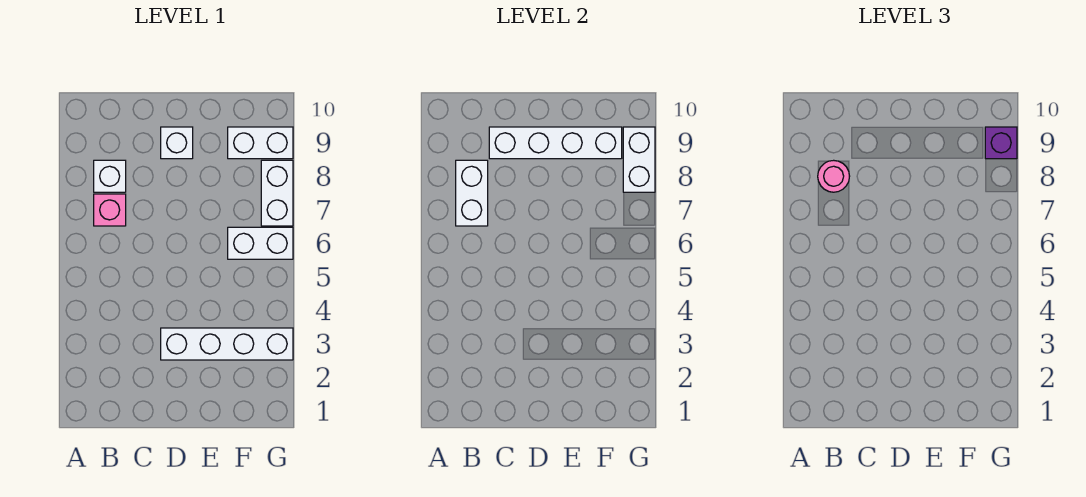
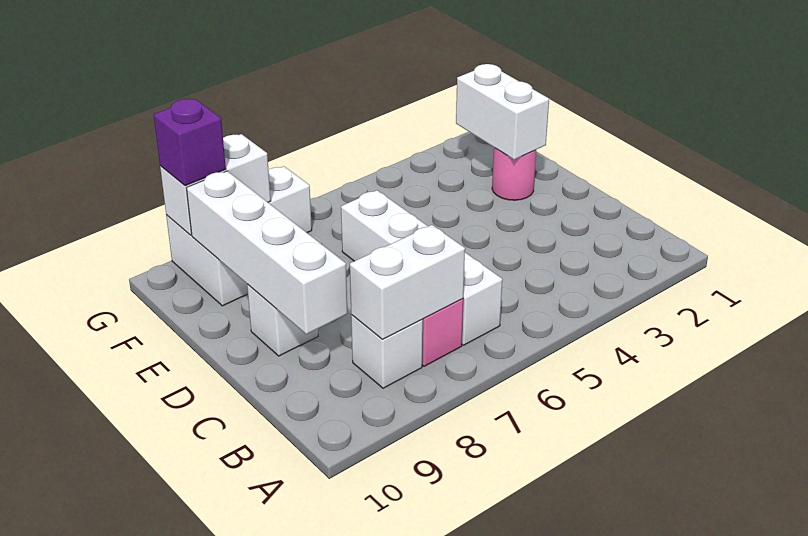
pink 1x1 round brick [818,160,850,192] -> pink 1x1 round brick moved to [492,148,536,200]
white 1x4 brick [161,328,293,360] -> white 1x4 brick moved to [341,190,502,345]
white 1x2 brick [228,227,293,259] -> white 1x2 brick moved to [456,64,549,160]

